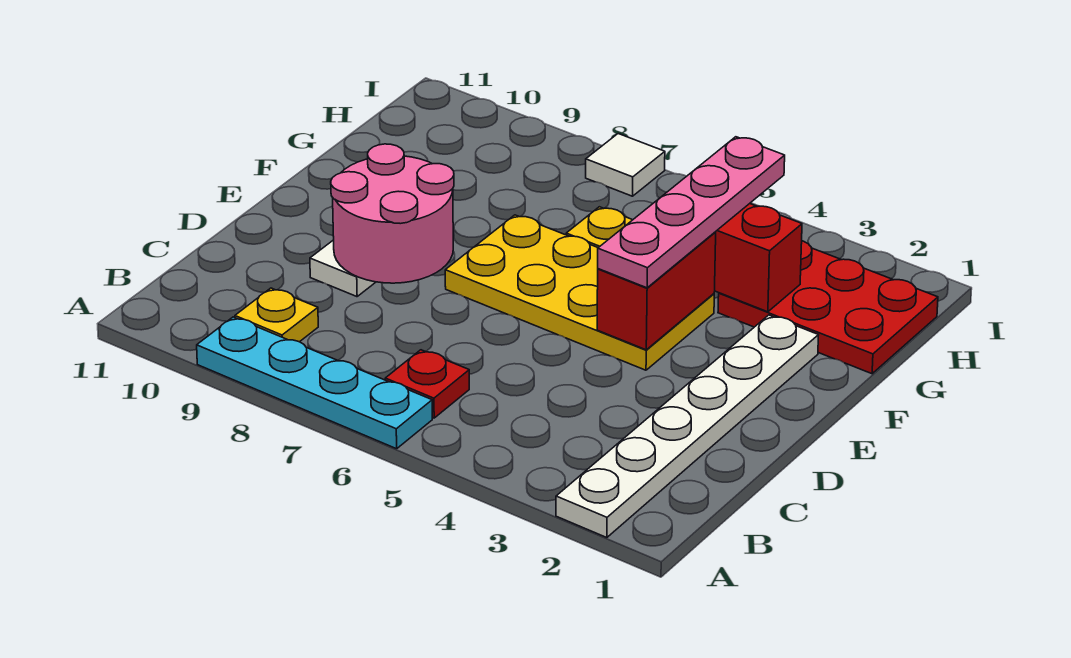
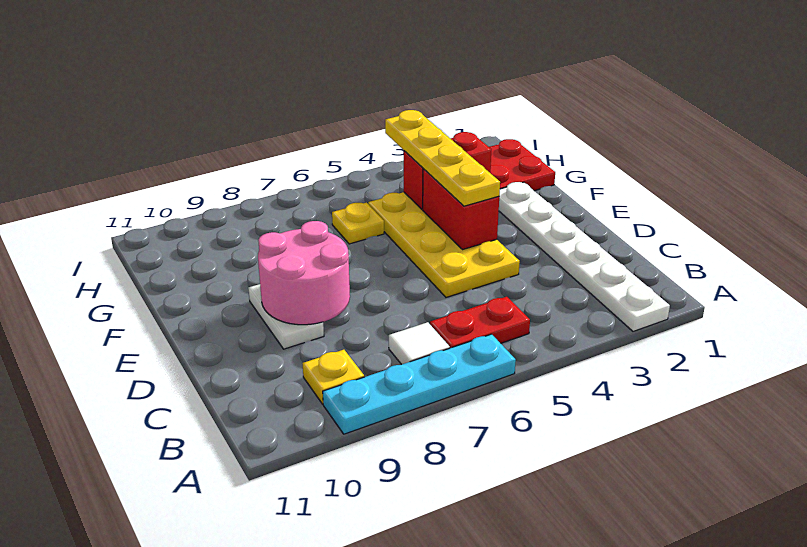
red 1x1 plate [385,350,469,418] -> red 1x2 plate [430,297,530,348]
yellow 2x4 plate [445,215,714,370] -> yellow 2x4 plate turned to [368,192,520,297]
pink 1x4 plate [598,137,785,288] -> yellow 1x4 plate [385,110,500,206]
white 1x1 tile [586,134,665,196] -> white 1x1 tile moved to [389,322,450,364]

